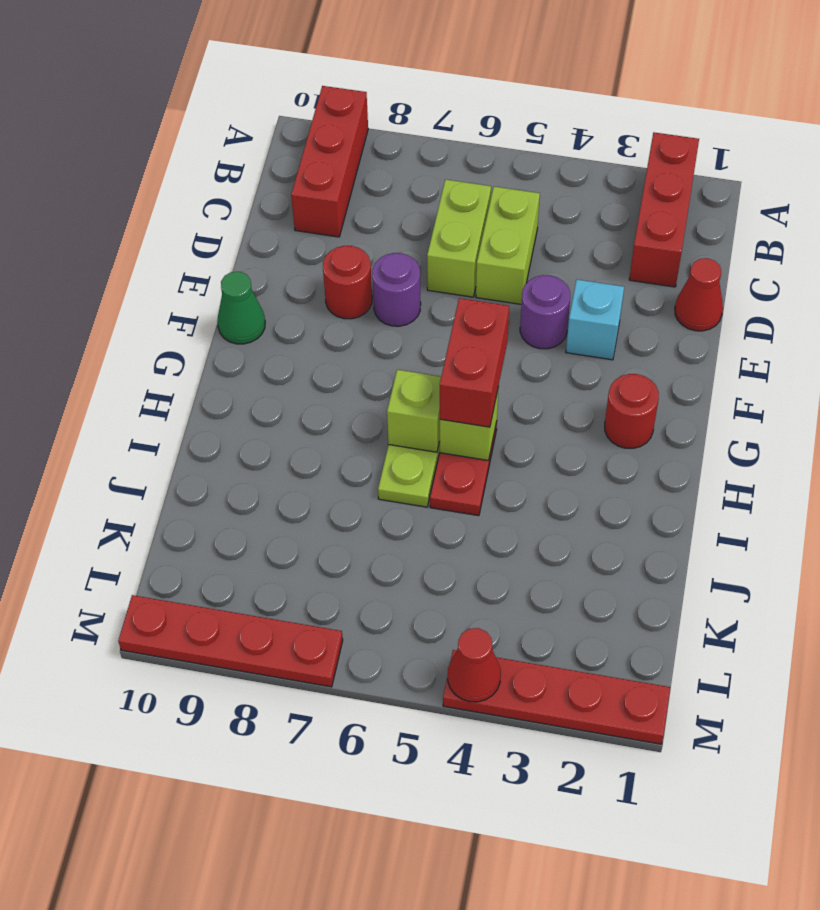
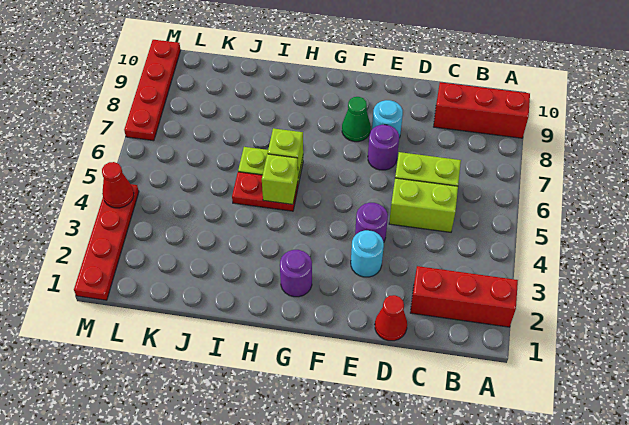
cyan 1x1 brick [566,280,624,360] -> cyan 1x1 round brick [351,230,384,277]
red 1x1 round brick [323,246,372,319] -> cyan 1x1 round brick [372,100,403,138]
green 1x1 cone [217,272,265,344] -> green 1x1 cone moved to [342,97,371,142]
red 1x1 round brick [605,374,659,448] -> purple 1x1 round brick [280,250,312,297]
red 1x2 brick [440,298,509,427] -> none

